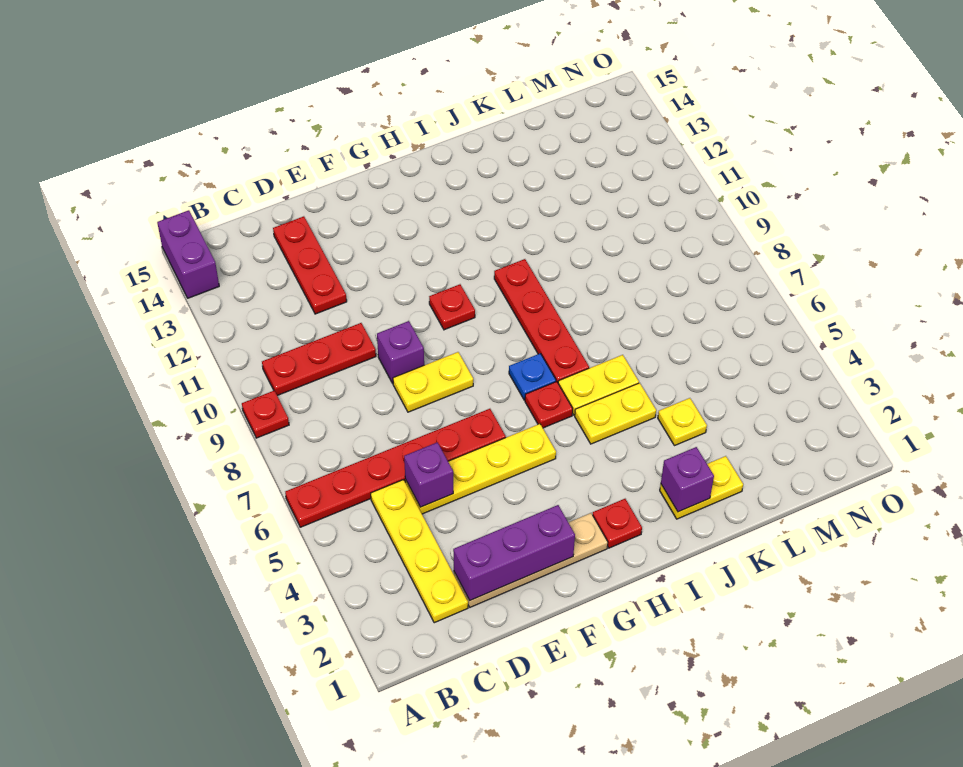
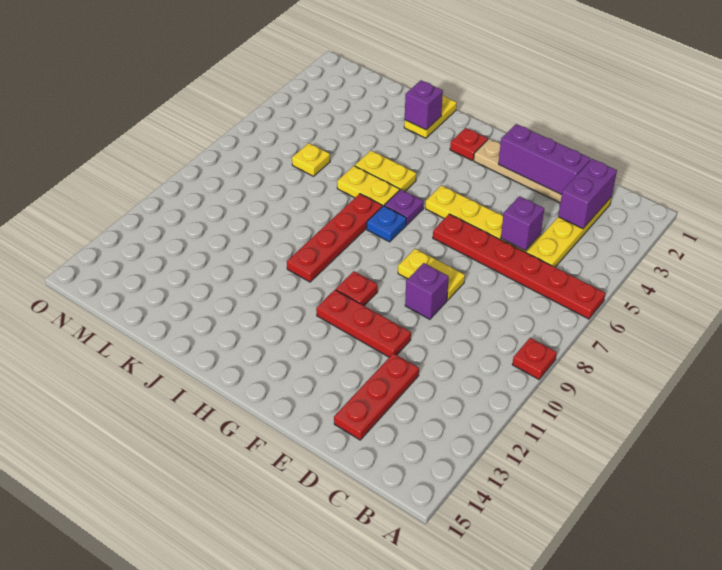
purple 1x2 brick [157,210,219,298] -> purple 1x2 brick moved to [558,159,617,229]
red 1x3 plate [262,323,376,396] -> red 1x3 plate moved to [316,290,411,357]
red 1x1 plate [525,382,573,428] -> purple 1x1 plate [384,190,424,225]
yellow 1x2 plate [660,456,743,519] -> yellow 1x2 plate turned to [404,95,457,138]
yellow 1x1 plate [658,398,707,446] -> yellow 1x1 plate moved to [292,143,330,176]

